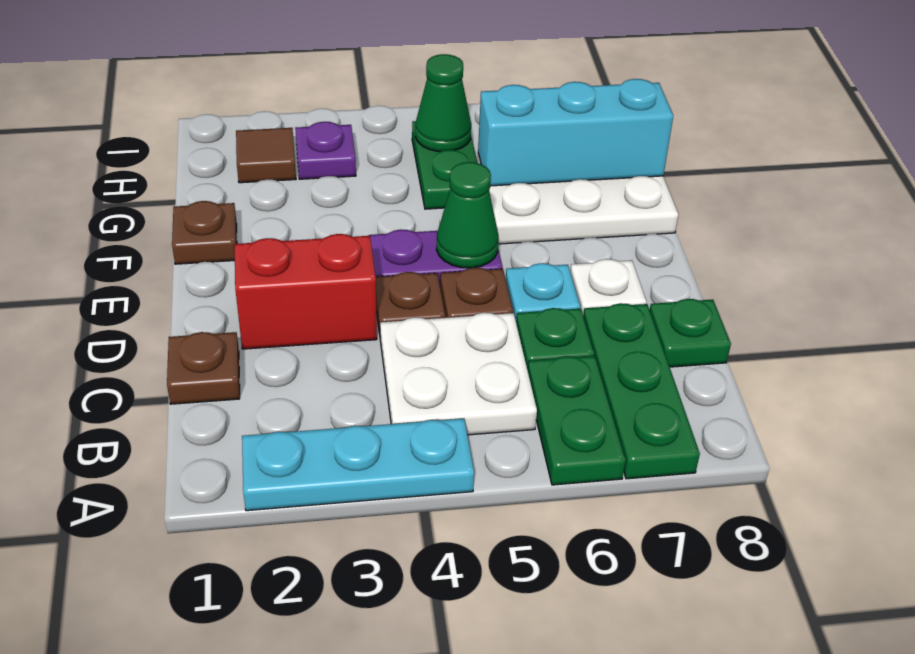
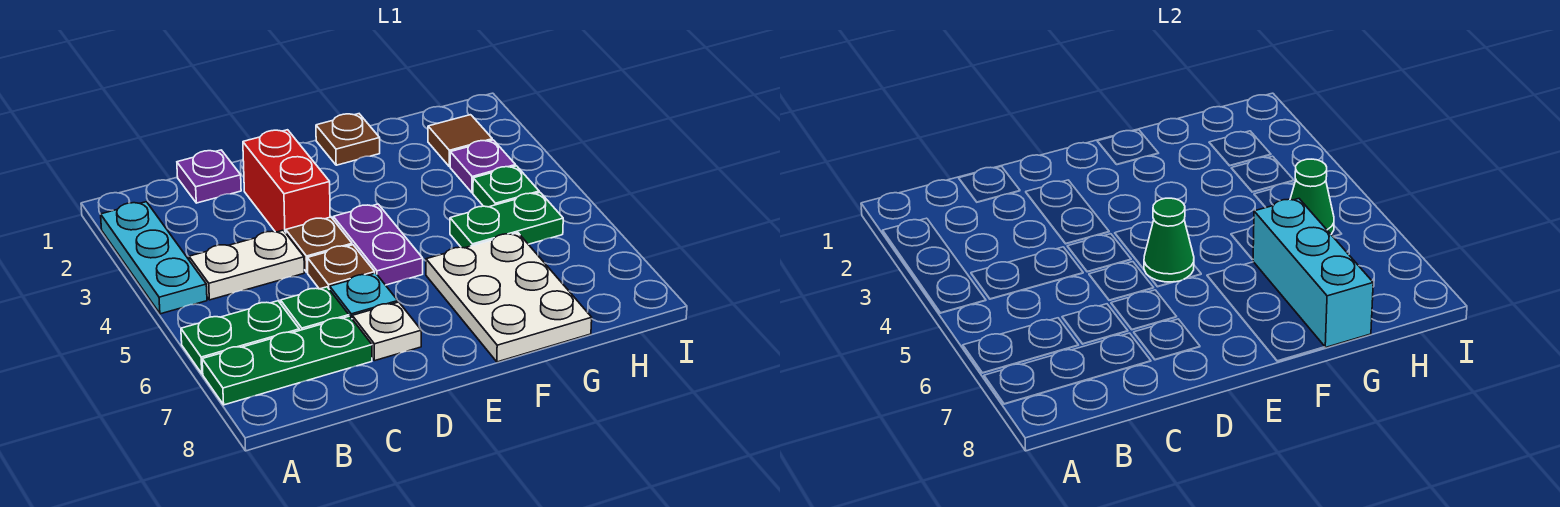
white 2x2 plate [380,313,537,435] -> white 1x2 plate [189,230,304,300]
brown 1x1 plate [167,332,240,404] -> purple 1x1 plate [177,150,241,203]
green 1x1 plate [650,299,731,367] -> green 1x1 plate moved to [473,166,539,207]

